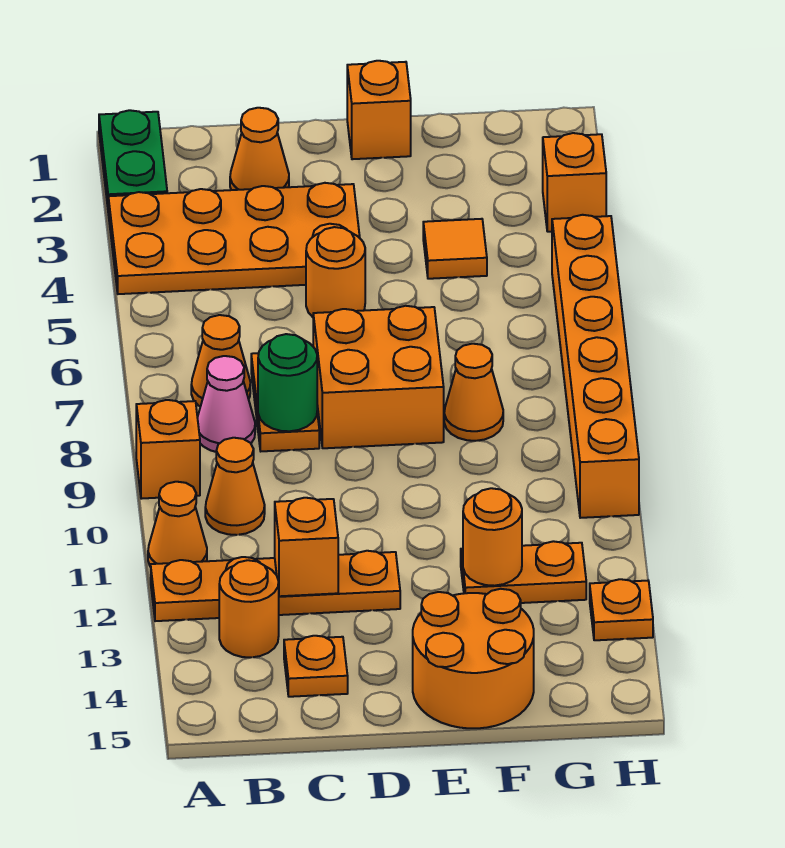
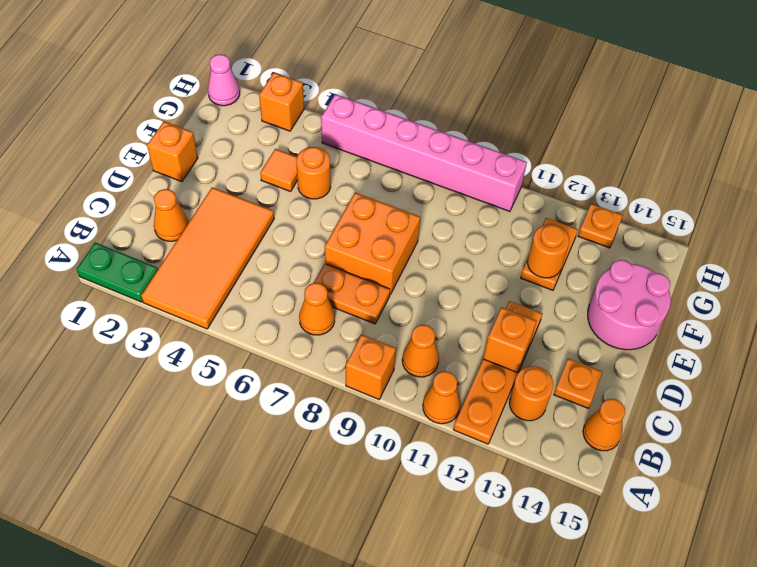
orange 2x4 plate [108,183,360,294] -> orange 2x4 tile [141,187,274,329]
pink 1x1 cone [197,356,255,452] -> pink 1x1 cone moved to [208,54,240,106]
green 1x1 round brick [258,334,317,431] -> none
orange 1x1 round brick [306,227,365,317] -> orange 1x1 round brick moved to [296,147,331,199]
orange 2x2 round brick [413,589,534,728] -> pink 2x2 round brick [588,260,671,350]
orange 1x1 cone [444,344,503,441] -> orange 1x1 cone moved to [583,399,625,451]
orange 1x6 brick [552,215,639,518] -> pink 1x6 brick [321,94,527,211]

